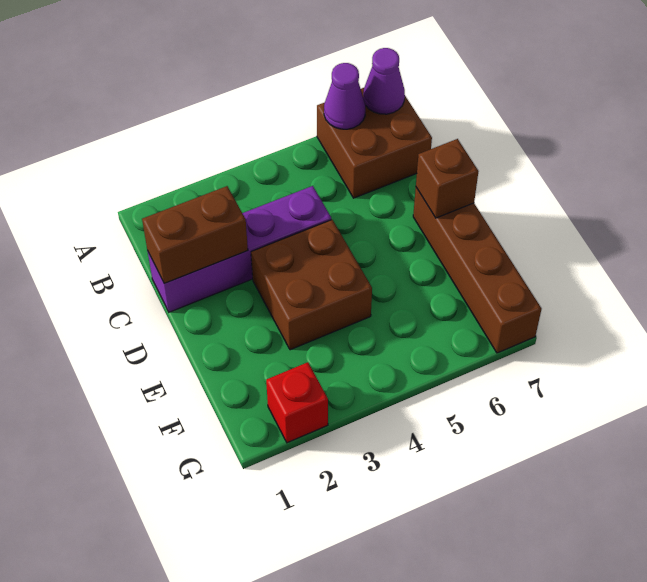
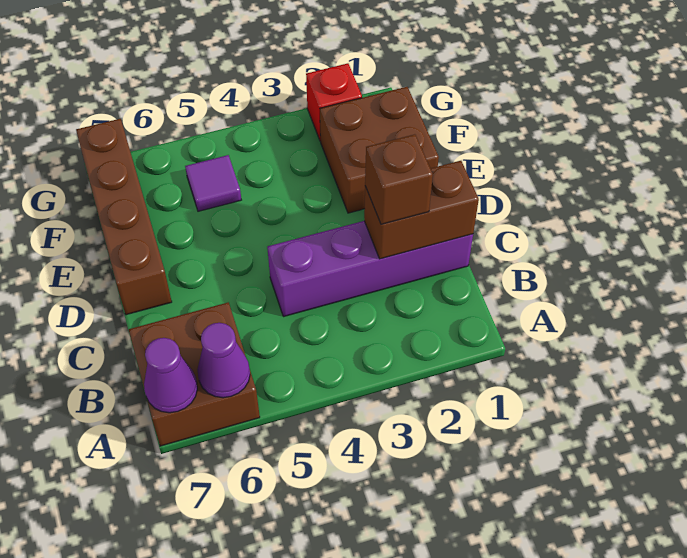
brown 2x2 brick [251,220,372,350] -> brown 2x2 brick moved to [320,87,439,213]
brown 1x1 brick [416,139,479,218] -> brown 1x1 brick moved to [365,134,433,224]
none -> purple 1x1 tile [185,155,241,211]

